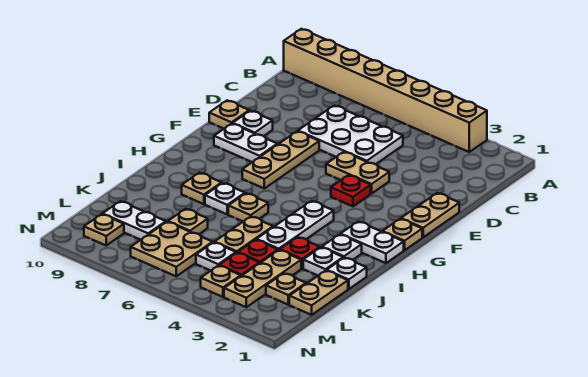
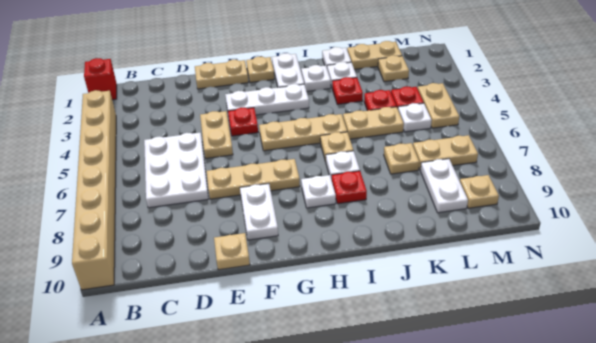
none -> red 1x1 brick [84,58,117,100]
white 1x1 plate [233,111,273,136] -> white 1x1 plate moved to [301,175,336,208]
white 1x3 plate [257,201,334,250] -> white 1x3 plate moved to [225,84,309,115]
tan 1x1 plate [182,173,222,204] -> red 1x1 plate [332,171,367,204]
tan 1x3 plate [224,250,301,307] -> tan 1x3 plate moved to [259,114,347,151]
tan 2x2 plate [131,222,213,276] -> tan 1x2 plate [413,135,478,170]
tan 1x1 plate [201,265,241,297] -> tan 1x2 plate [418,83,459,128]

